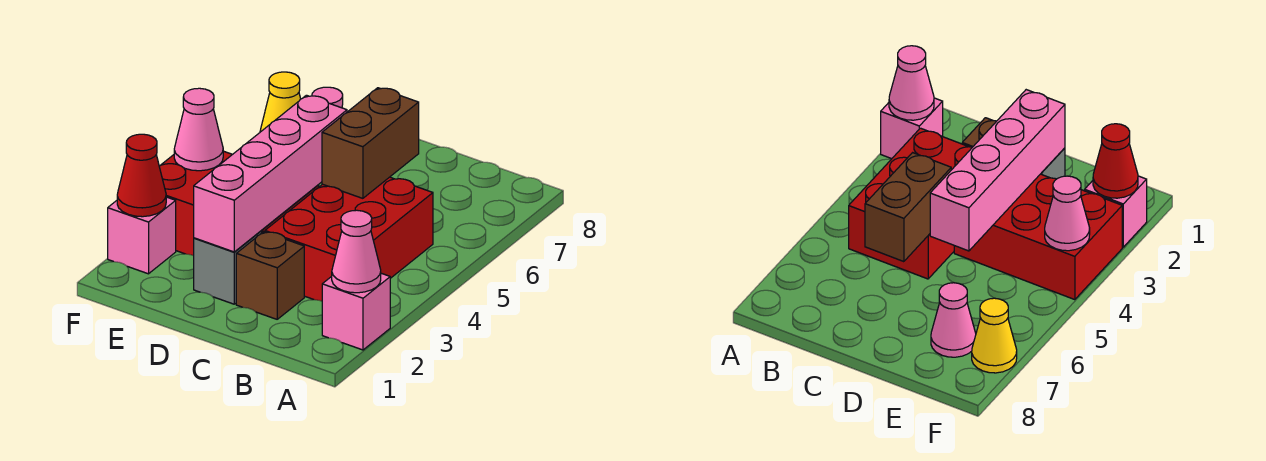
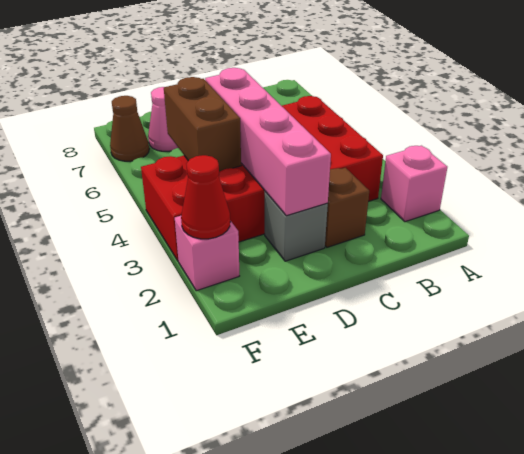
pink 1x1 cone [332,210,381,293] -> none
brown 1x2 brick [322,88,419,198] -> brown 1x2 brick moved to [164,77,241,172]
pink 1x1 cone [174,88,223,171] -> none
yellow 1x1 cone [260,72,301,132] -> brown 1x1 cone [110,96,149,161]

